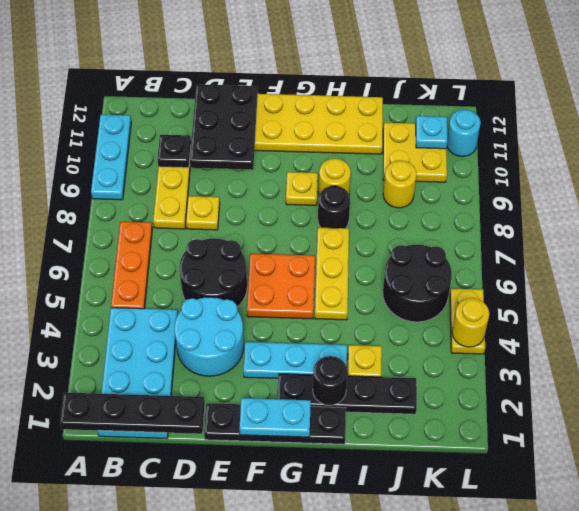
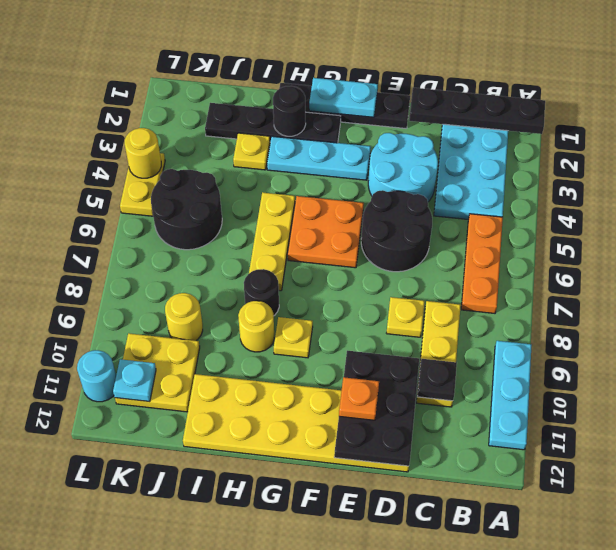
none -> orange 1x1 plate [339,377,379,420]

